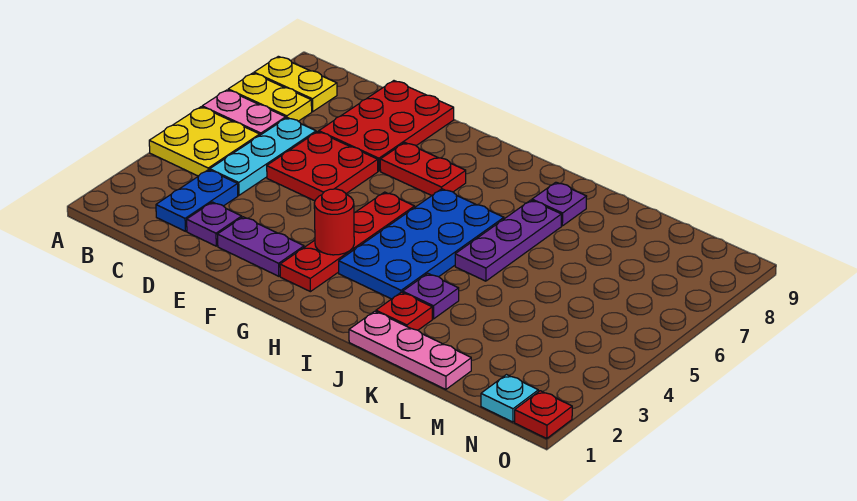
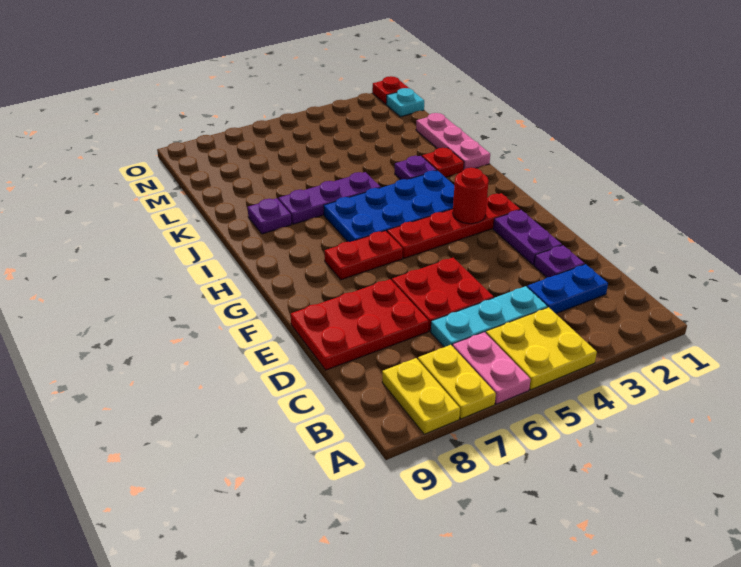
red 1x2 plate [380,143,466,196] -> red 1x2 plate turned to [324,231,403,280]

